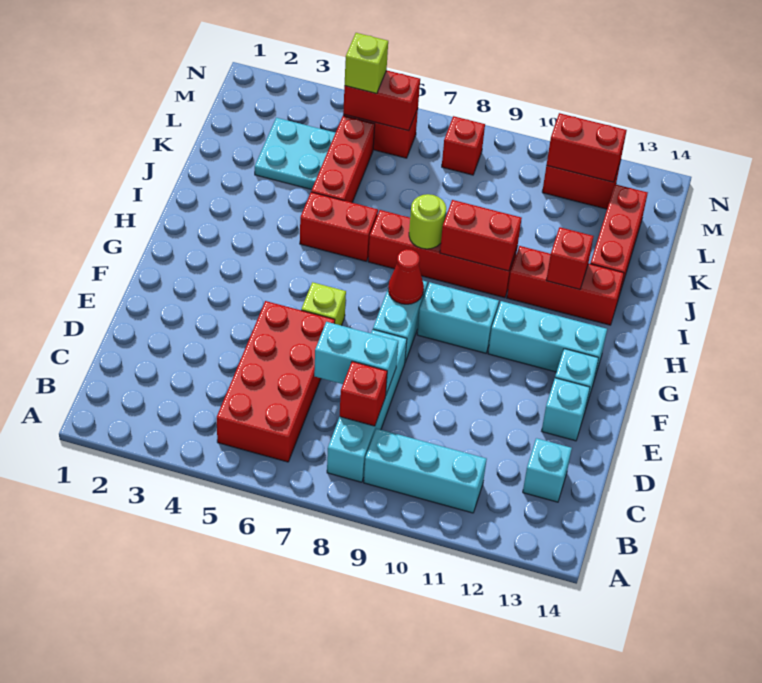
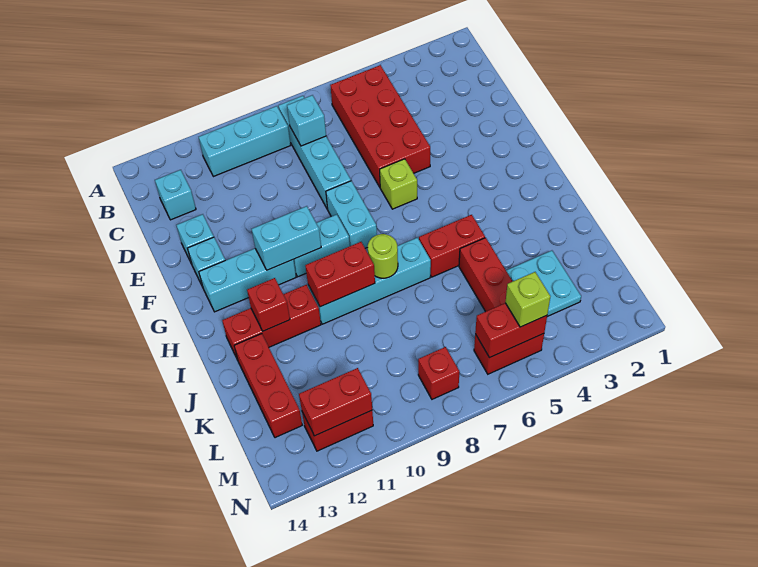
red 1x1 brick [340,361,387,426] -> cyan 1x1 brick [287,95,326,146]
cyan 1x2 brick [314,322,398,394] -> cyan 1x2 brick moved to [252,206,321,270]
red 1x1 cone [388,249,424,304] -> none
red 1x4 brick [368,210,517,298] -> cyan 1x4 brick [308,238,431,324]

